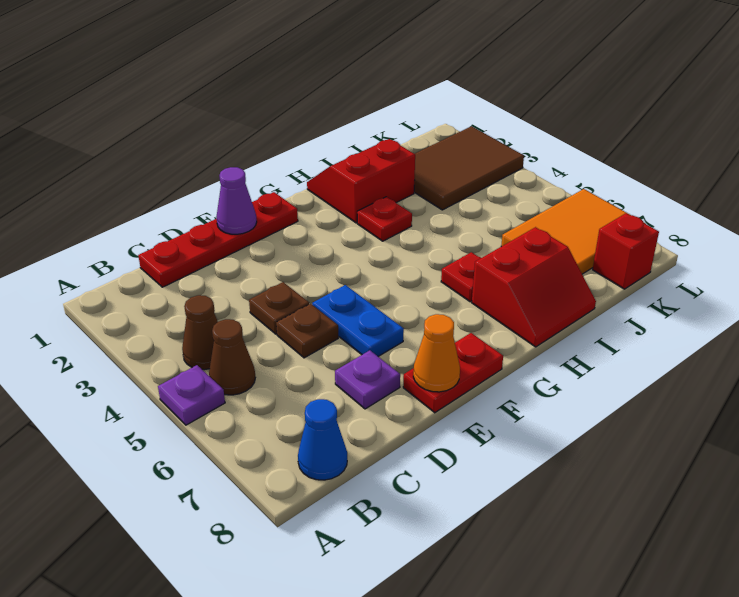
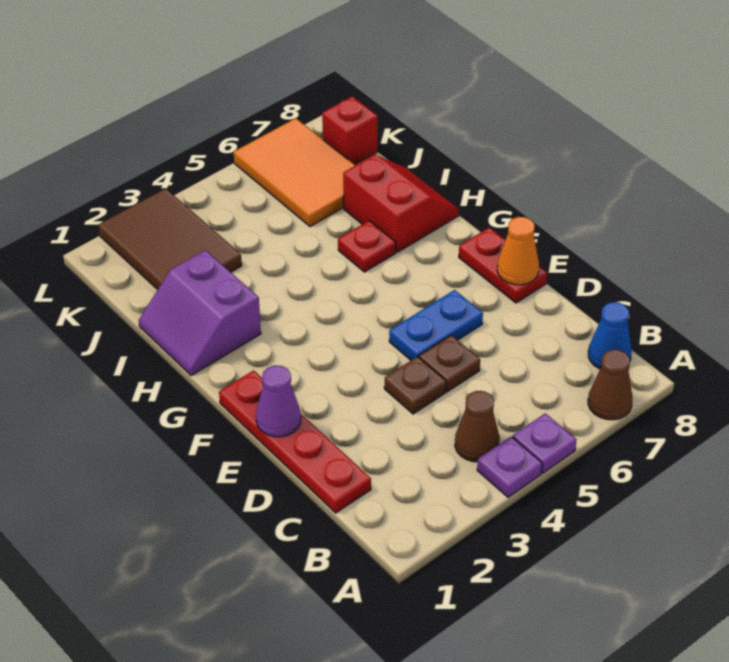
brown 1x1 cone [209,319,255,395] -> brown 1x1 cone moved to [588,350,632,420]
purple 1x1 plate [335,350,400,409] -> purple 1x1 plate moved to [477,437,542,497]
red 2x2 slope [307,139,415,223] -> purple 2x2 slope [139,250,261,376]
red 1x1 plate [357,197,412,241] -> none

